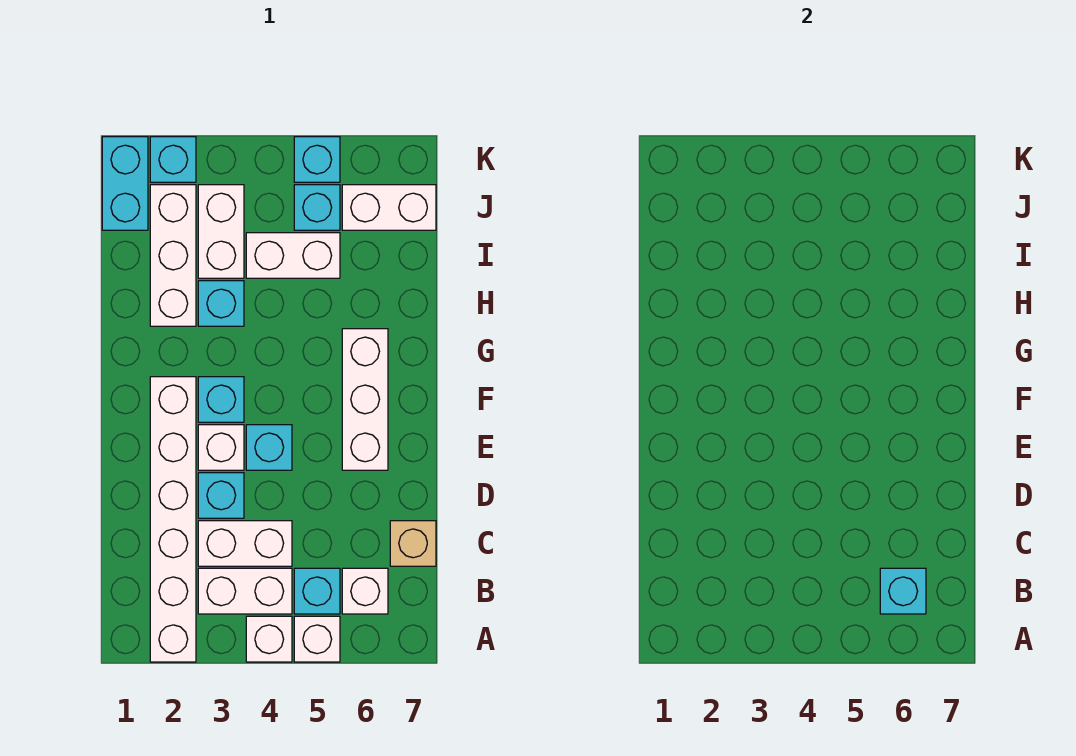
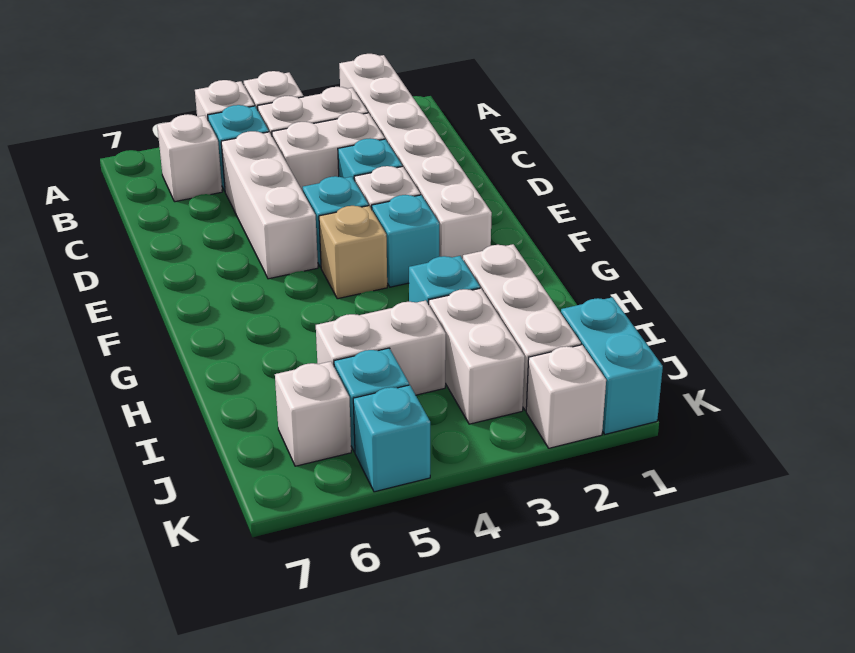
cyan 1x1 brick [880,568,926,614] -> none
tan 1x1 brick [390,521,436,566] -> tan 1x1 brick moved to [319,206,387,299]
white 1x3 brick [342,329,388,470] -> white 1x3 brick moved to [221,131,318,279]
white 1x2 brick [342,185,436,230] -> white 1x1 brick [275,361,351,466]
cyan 1x1 brick [150,137,196,182] -> white 1x1 brick [526,345,606,448]

